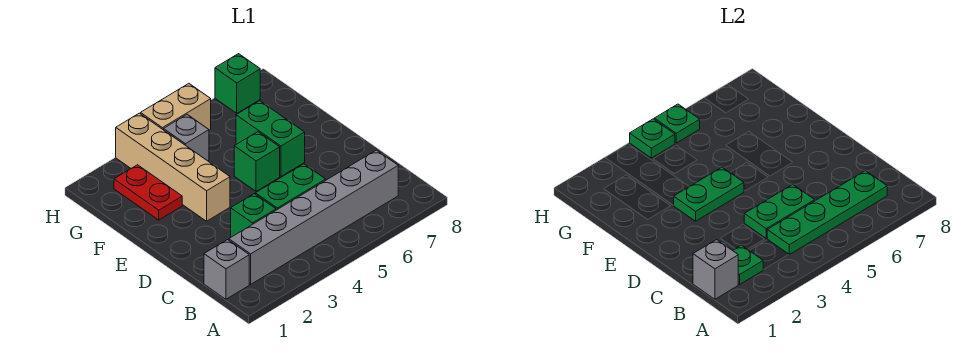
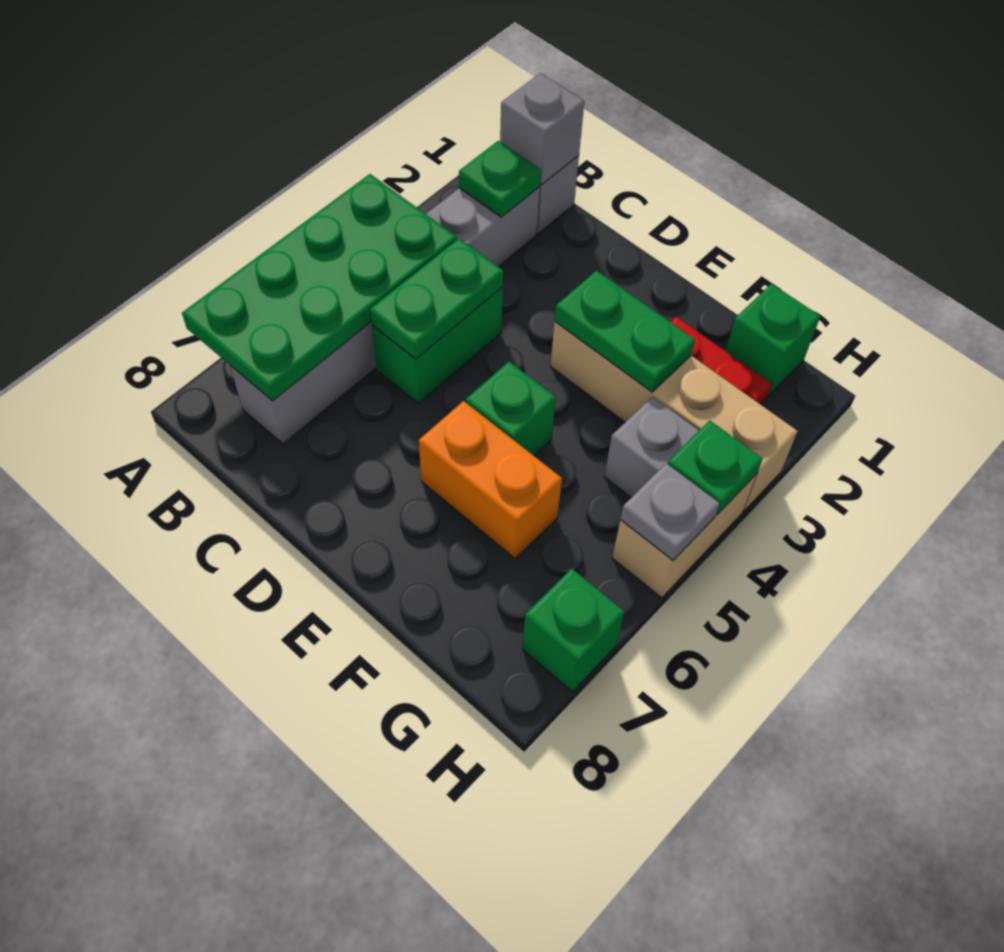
green 1x4 plate [767,171,887,254] -> green 2x4 plate [182,174,457,401]
green 1x1 brick [231,194,276,237] -> green 1x1 brick moved to [726,284,820,395]
green 1x2 plate [673,167,744,221] -> green 1x2 plate turned to [555,271,695,392]
green 1x2 brick [236,101,305,176] -> orange 1x2 brick [419,401,562,559]
green 1x1 plate [654,104,700,143] -> grey 1x1 plate [620,463,720,560]

